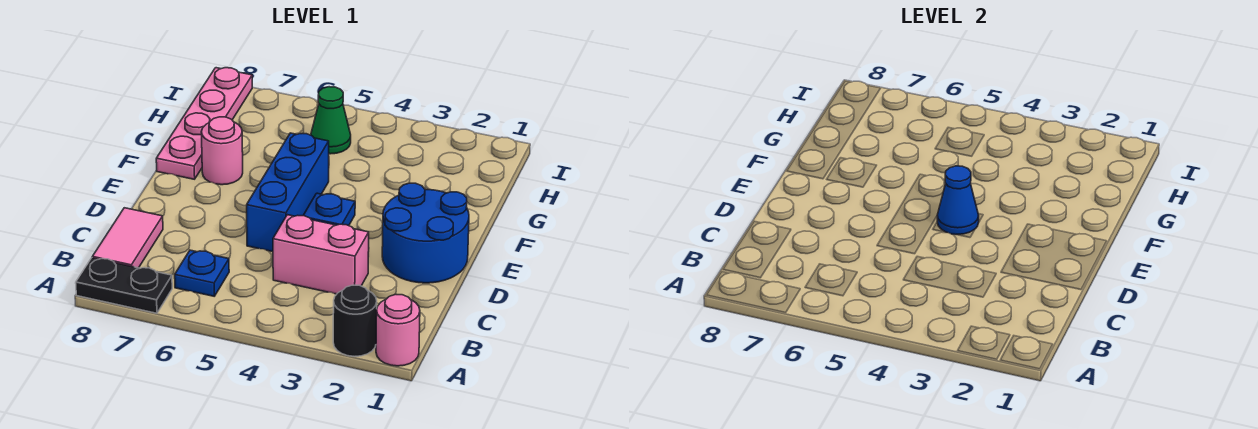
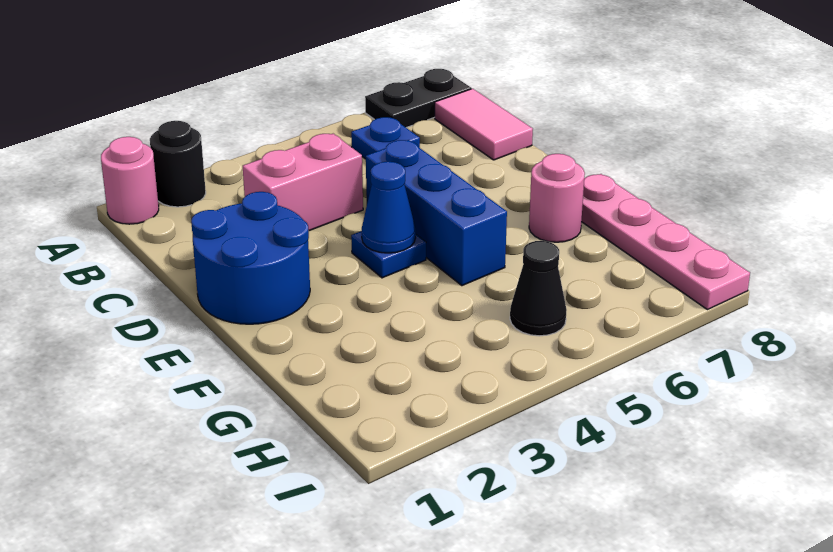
green 1x1 cone [311,87,351,154] -> black 1x1 cone [510,241,567,336]

